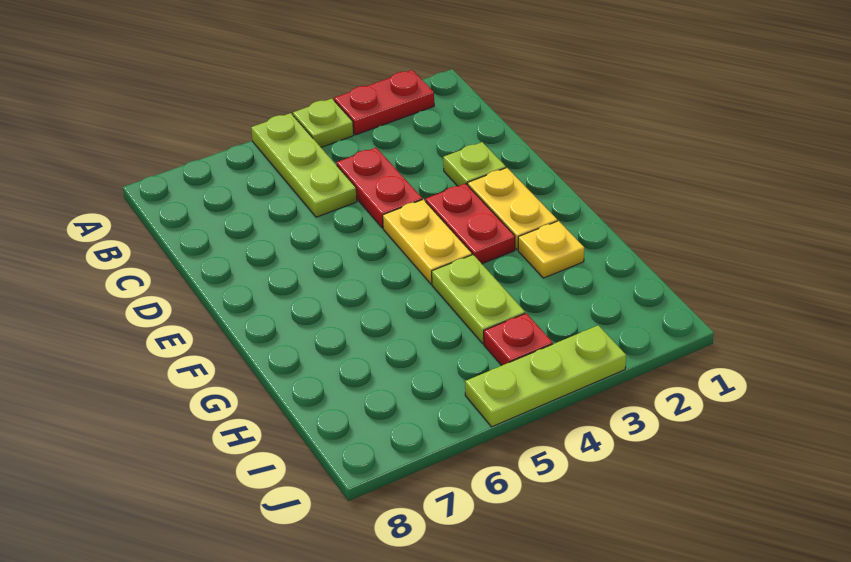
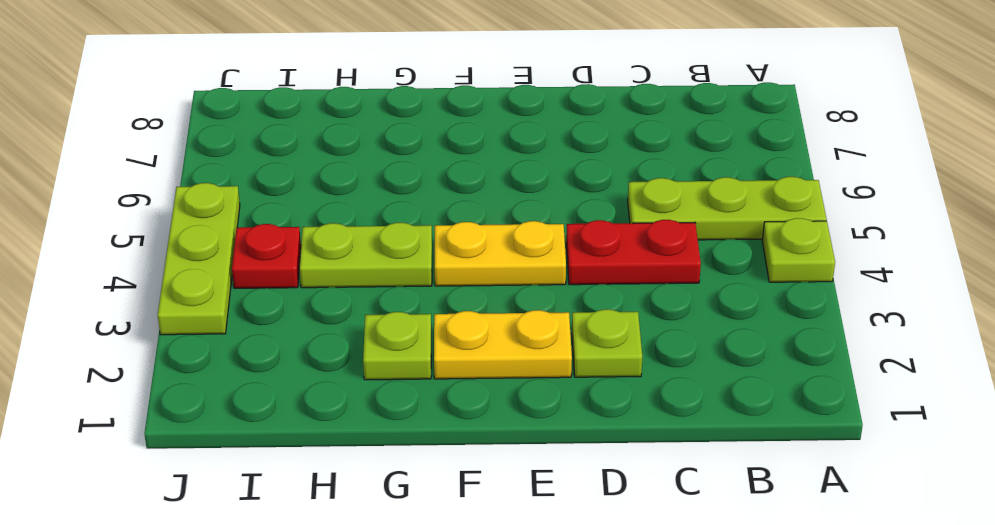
red 1x2 plate [334,70,434,135] -> none
red 1x2 plate [425,183,515,264] -> none
yellow 1x1 plate [518,221,584,278] -> lime 1x1 plate [363,312,431,380]

